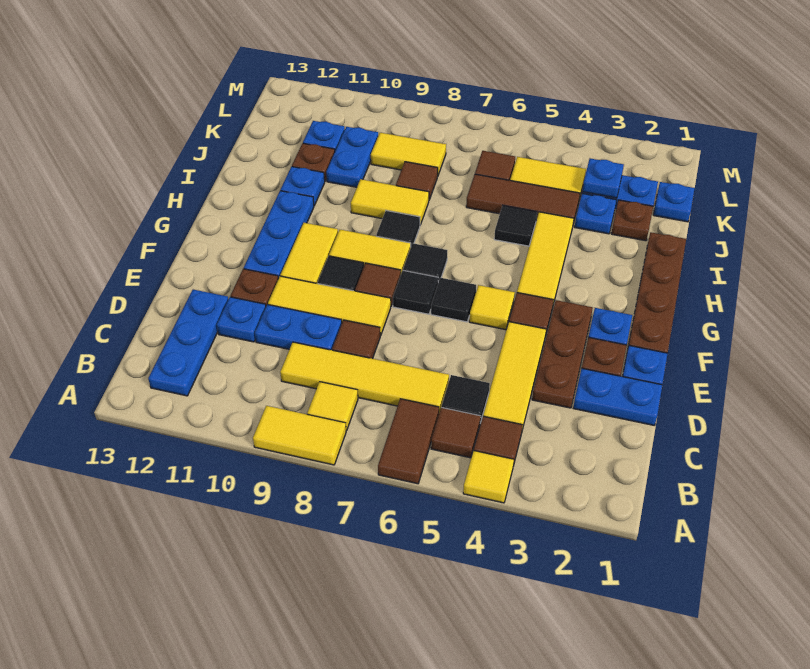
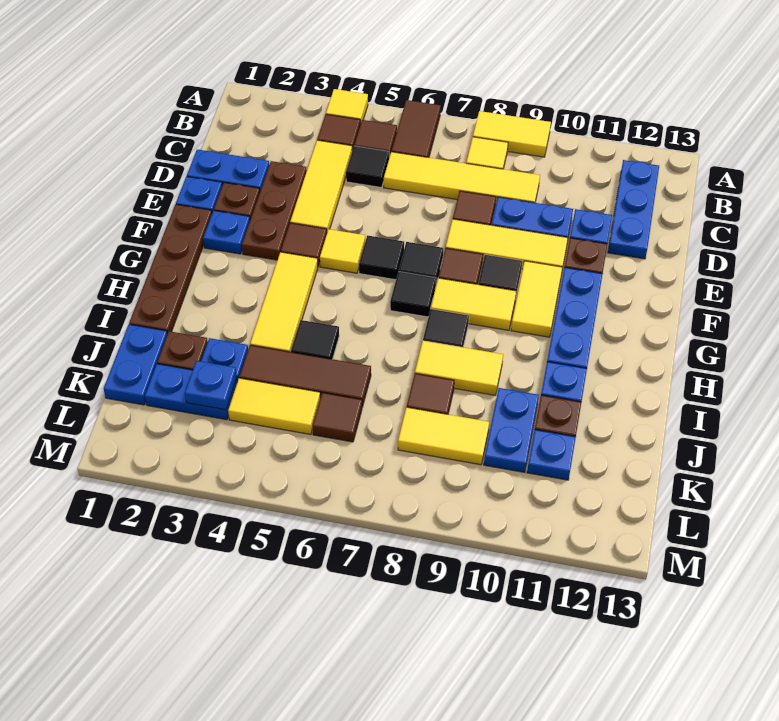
blue 1x1 plate [653,182,695,222] -> blue 1x2 plate [104,324,167,405]

